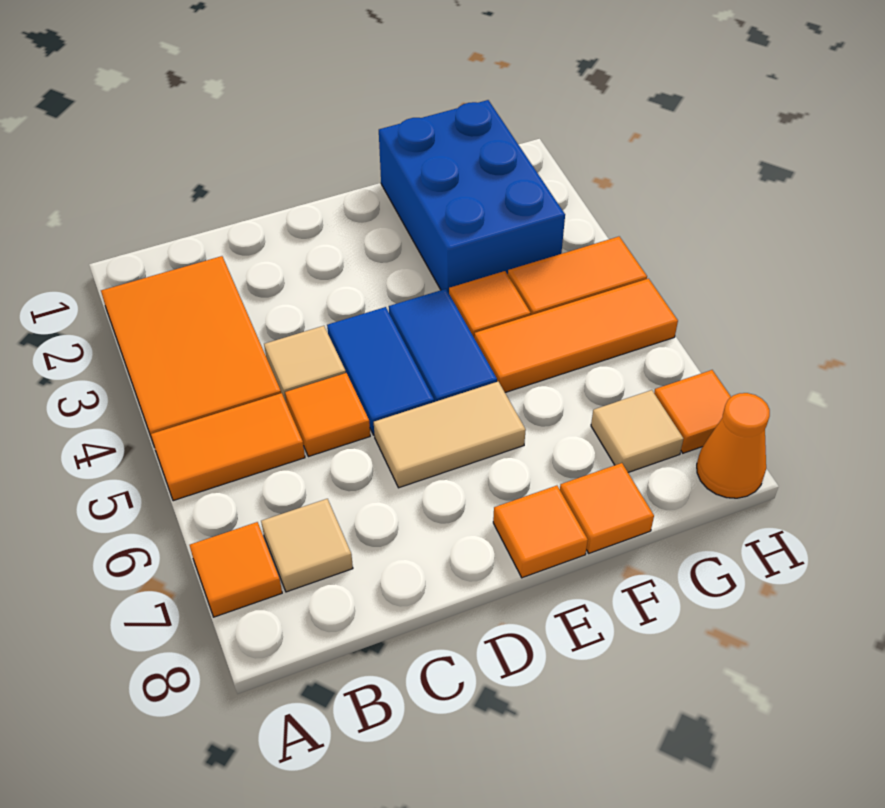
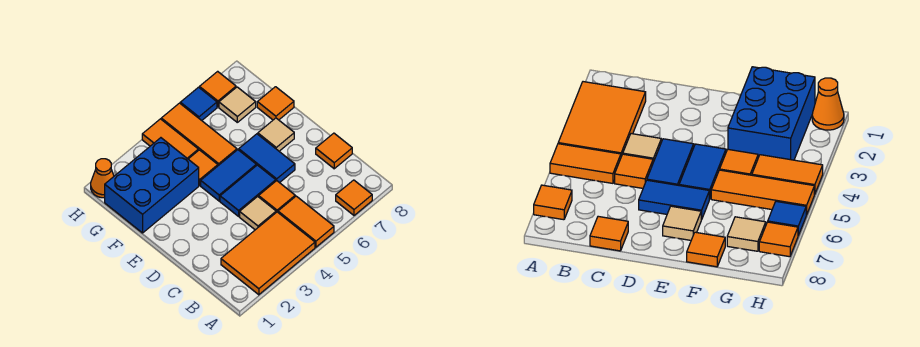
tan 1x1 tile [261,499,353,592] -> tan 1x1 tile moved to [258,118,294,151]
tan 1x2 tile [374,382,526,488] -> blue 1x2 tile [239,134,295,183]
orange 1x1 tile [493,486,588,578] -> orange 1x1 tile moved to [316,133,352,169]
none -> blue 1x1 tile [180,87,217,120]
orange 1x1 cone [697,393,770,498] -> orange 1x1 cone moved to [91,159,114,198]

